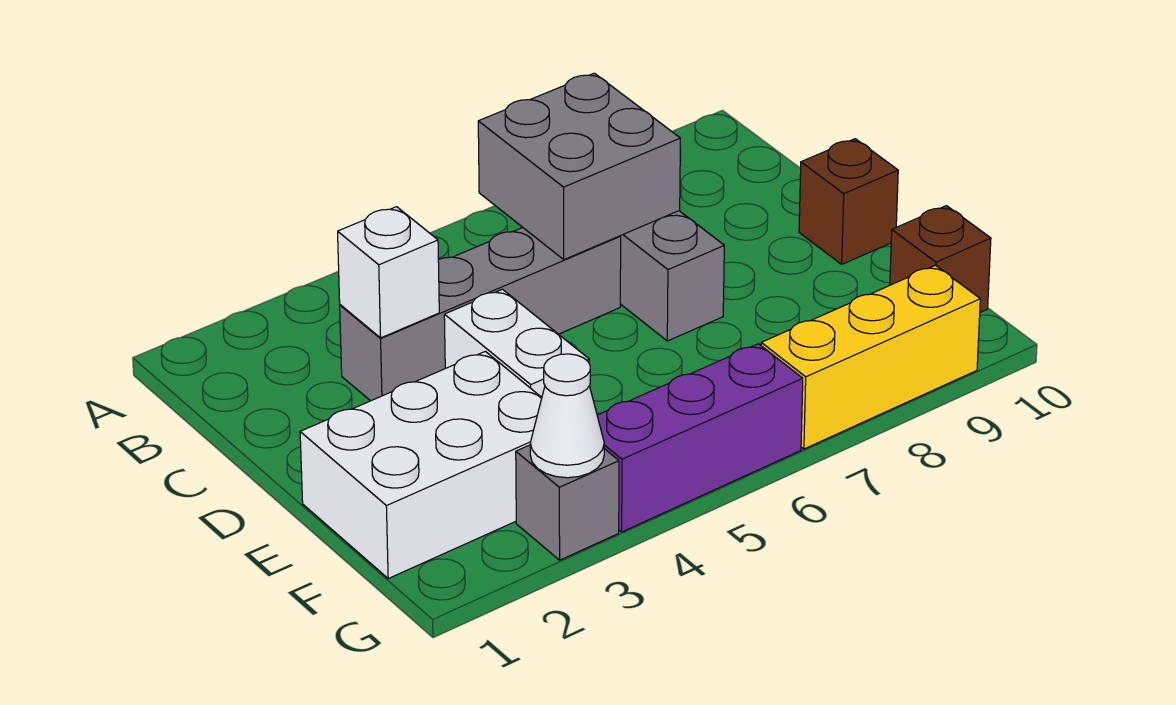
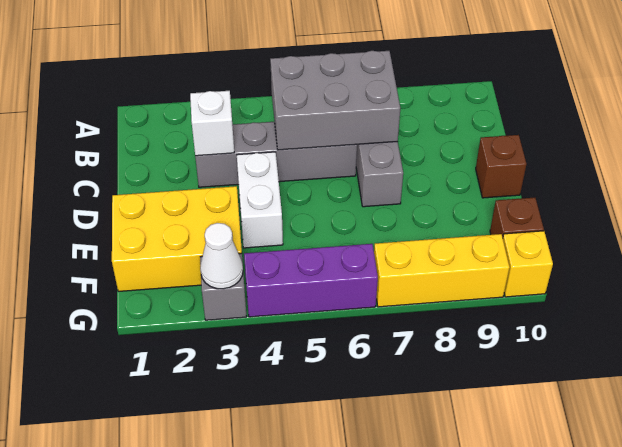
grey 2x2 brick [478,73,680,260] -> grey 2x3 brick [270,51,400,150]
white 2x3 brick [300,351,542,578] -> yellow 2x3 brick [112,186,242,291]
none -> yellow 1x1 brick [503,231,553,297]

